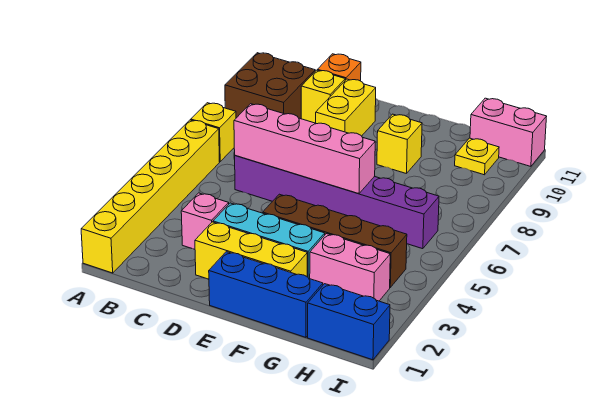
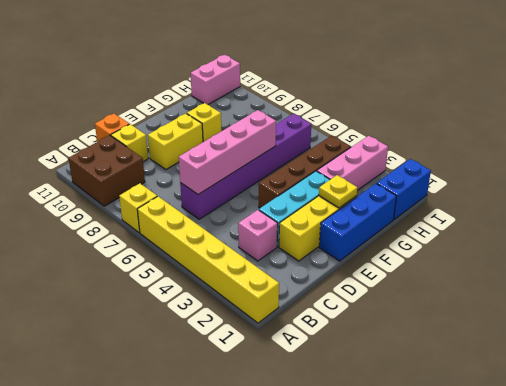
yellow 1x2 brick [316,79,376,136] -> yellow 1x2 brick turned to [148,114,203,170]
pink 1x2 brick [310,234,390,301] -> pink 1x3 brick [317,136,388,190]
yellow 1x1 plate [455,138,499,175] -> yellow 1x1 plate moved to [319,175,357,208]

